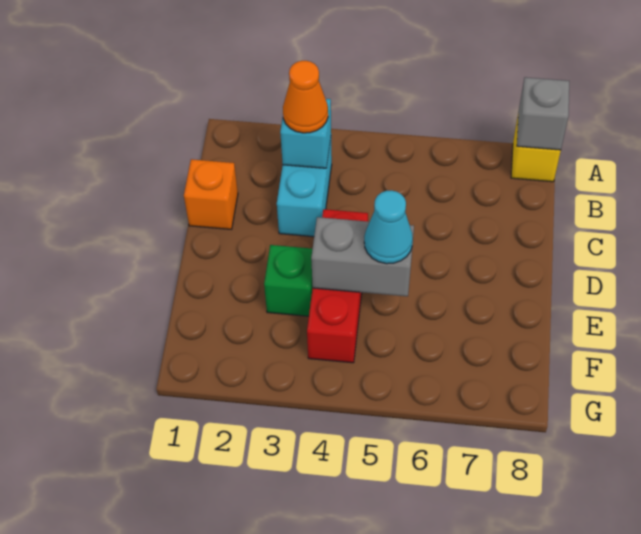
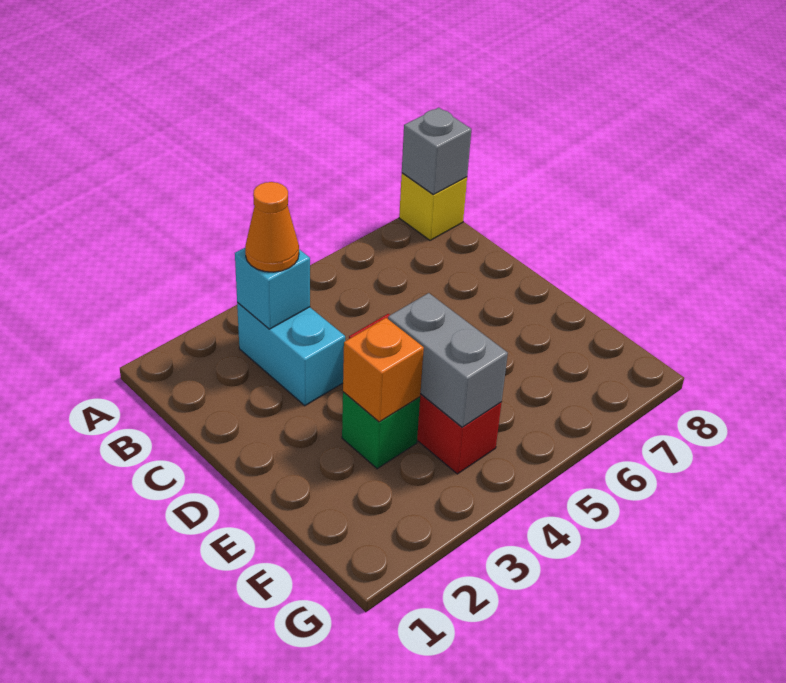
orange 1x1 brick [184,159,238,229] -> orange 1x1 brick moved to [343,318,424,422]
grey 1x2 brick [311,217,414,296] -> grey 1x2 brick turned to [388,293,508,427]
cyan 1x1 cone [364,190,413,264] -> none

